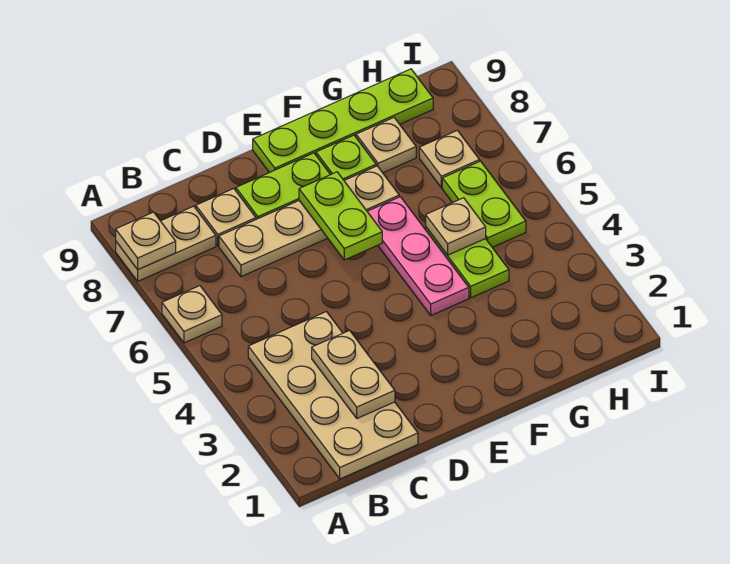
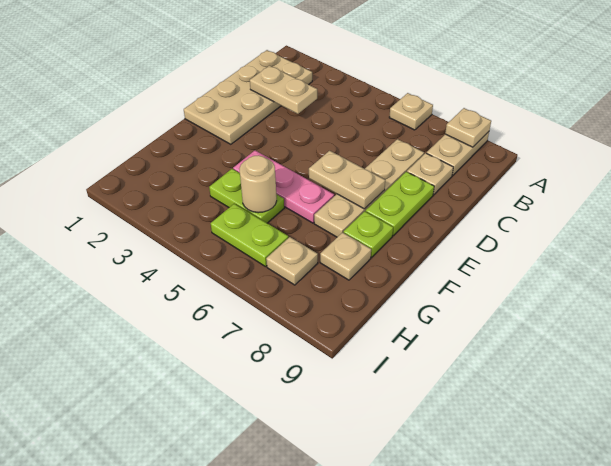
tan 2x4 plate [248,312,418,479] -> tan 2x4 plate turned to [184,50,312,144]
lime 1x2 plate [299,172,382,260] -> tan 1x2 plate [309,151,385,209]
lime 1x4 plate [253,69,433,173] -> none
tan 1x1 plate [426,198,486,255] -> tan 1x1 round brick [239,155,277,213]

